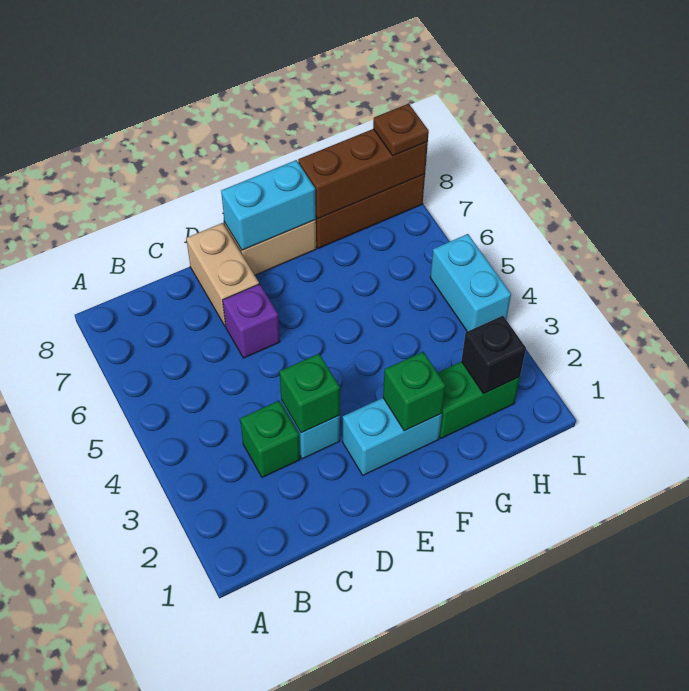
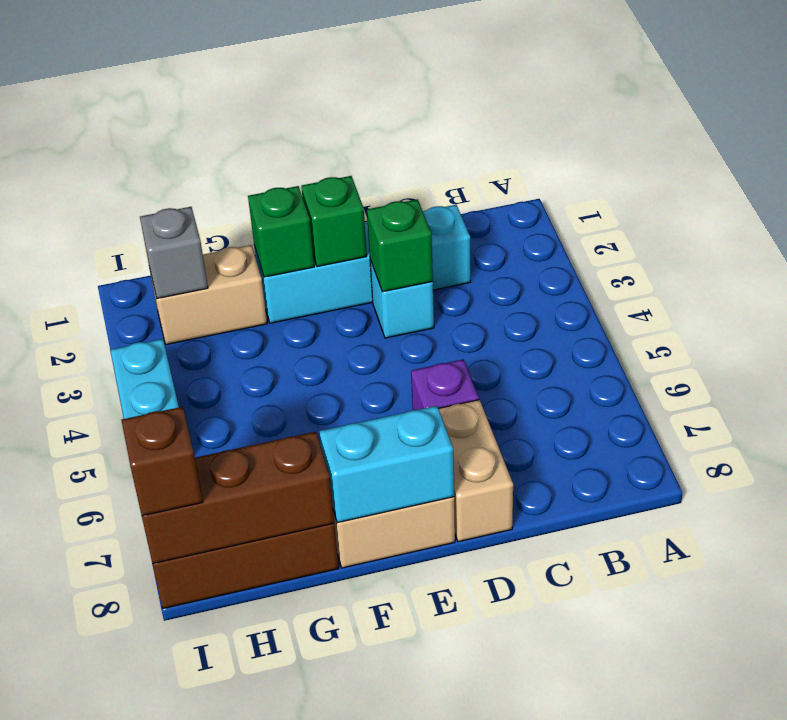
green 1x1 brick [240,401,300,477] -> green 1x1 brick moved to [301,176,367,267]
cyan 1x2 brick [343,398,442,475] -> cyan 1x4 brick [254,205,471,323]
green 1x2 brick [438,362,520,438] -> tan 1x2 brick [150,245,267,345]
black 1x1 brick [461,316,526,394] -> grey 1x1 brick [140,207,208,298]
brown 1x1 plate [373,104,429,156] -> brown 1x1 brick [121,407,203,516]

